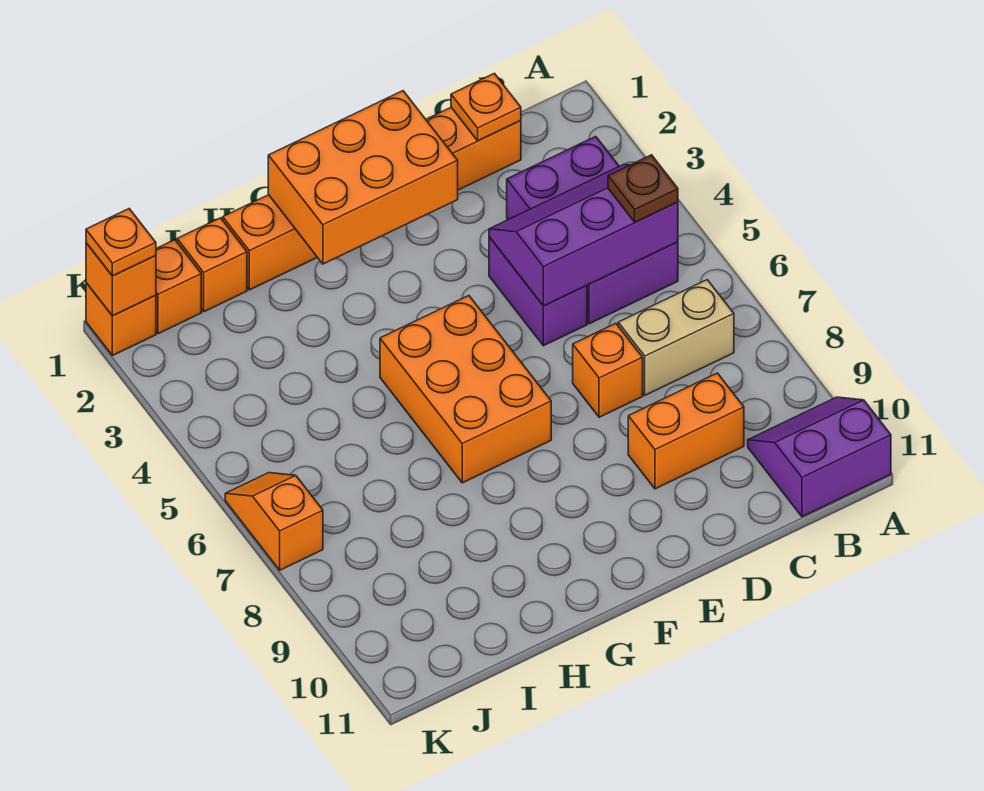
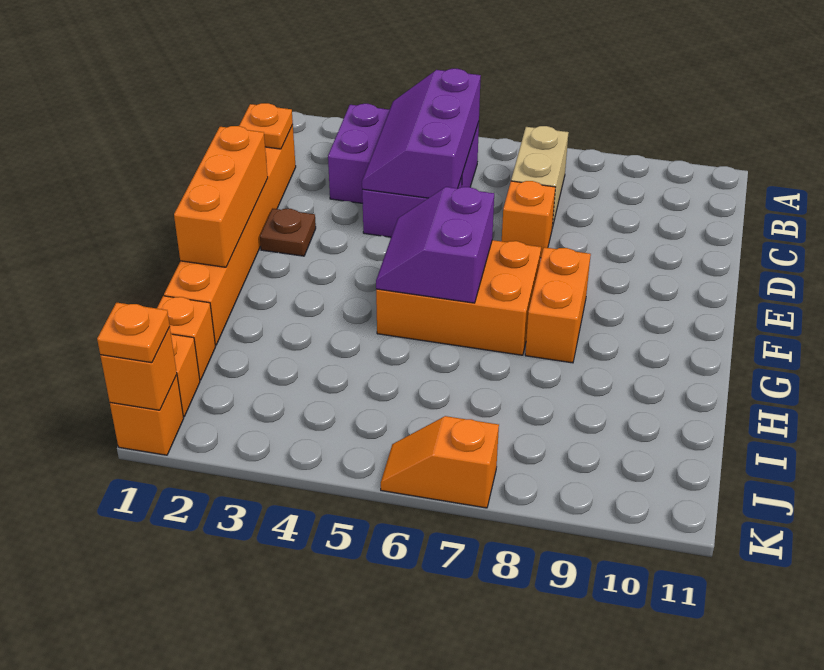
purple 2x2 slope [748,397,891,517] -> purple 2x2 slope moved to [376,187,494,303]
brown 1x1 plate [608,155,678,222] -> brown 1x1 plate moved to [260,209,316,256]
orange 1x2 brick [628,373,744,489] -> orange 1x2 brick moved to [525,247,591,363]
orange 2x3 brick [268,91,458,264] -> orange 1x3 brick [174,126,268,267]

